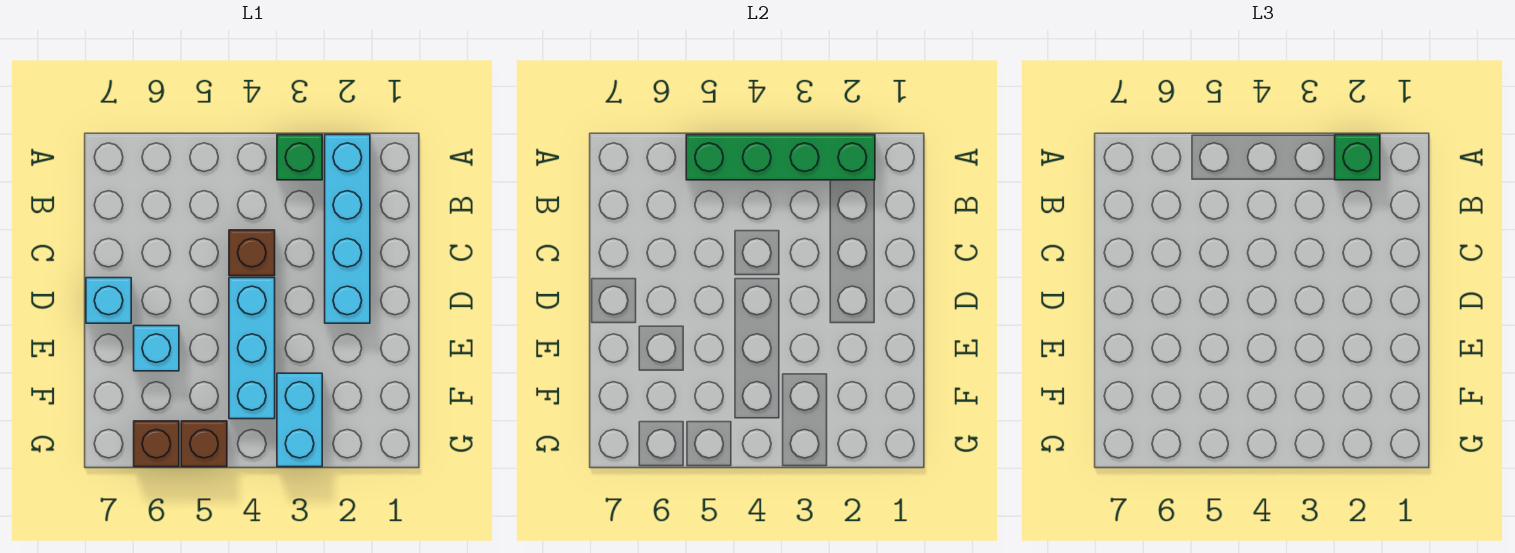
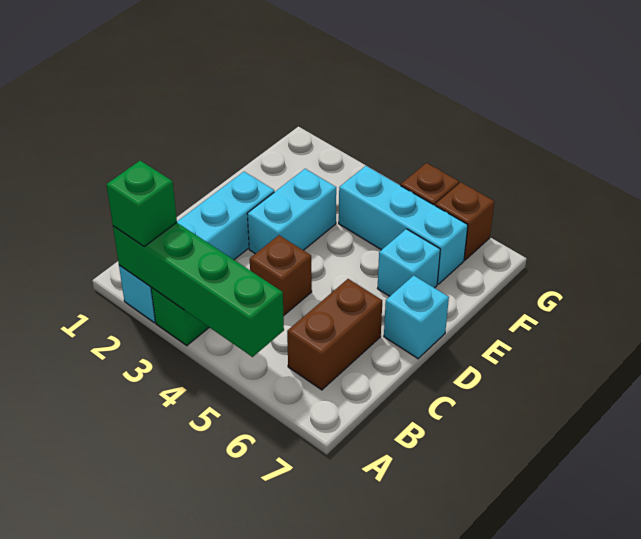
none -> brown 1x2 brick [287,279,382,390]
cyan 1x3 brick [229,278,275,419] -> cyan 1x3 brick turned to [339,166,468,284]
cyan 1x2 brick [277,373,322,467] -> cyan 1x2 brick moved to [247,169,336,254]

